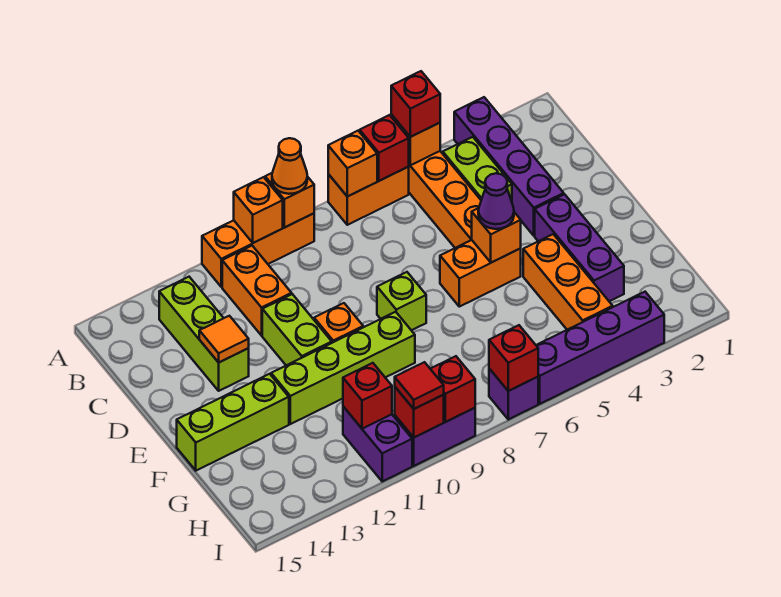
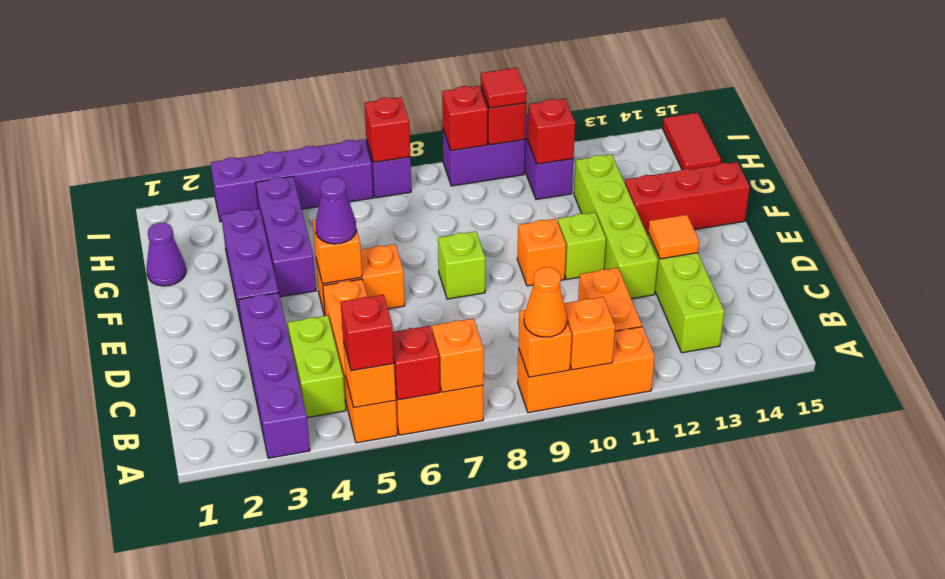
lime 1x2 brick [262,294,332,365] -> lime 1x1 brick [558,212,606,279]
orange 1x3 brick [523,234,613,330] -> purple 1x3 brick [256,176,316,297]
lime 1x4 brick [271,312,415,424] -> lime 1x4 brick turned to [574,154,658,299]
lime 1x3 brick [177,374,289,471] -> red 1x3 brick [625,162,750,236]
none -> purple 1x1 cone [146,223,186,286]
none -> red 1x2 tile [663,113,721,169]

